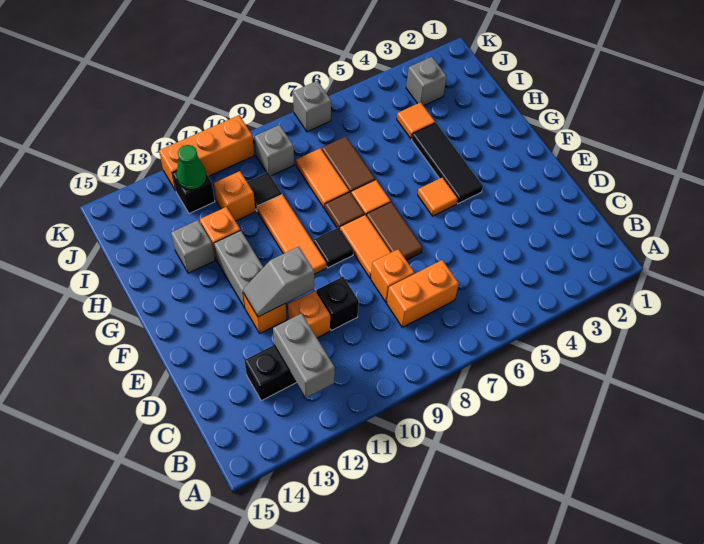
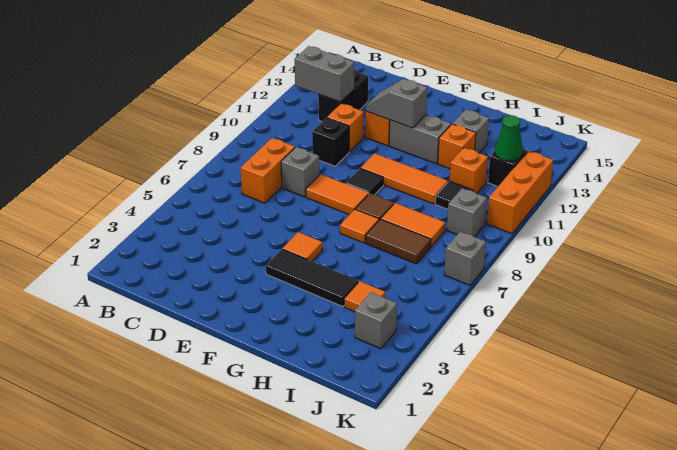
orange 1x1 brick [371,249,414,303] -> grey 1x1 brick [281,147,319,197]
brown 1x2 tile [366,202,422,260] -> none
grey 1x2 slope [243,247,314,317] -> grey 1x2 slope turned to [366,79,427,128]

